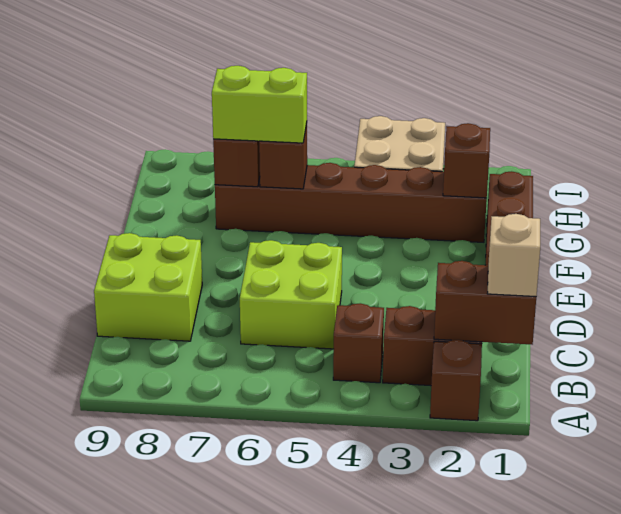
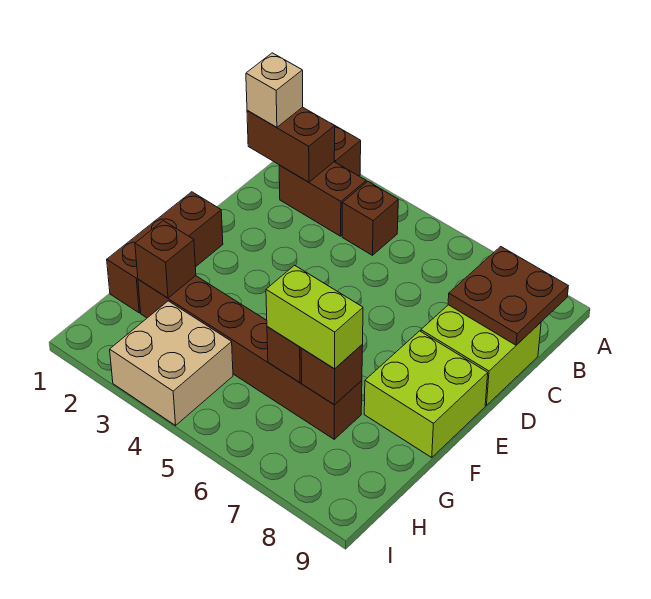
none -> brown 2x2 plate [448,247,568,345]
lime 2x2 brick [240,240,342,349] -> lime 2x2 brick moved to [364,331,488,457]

